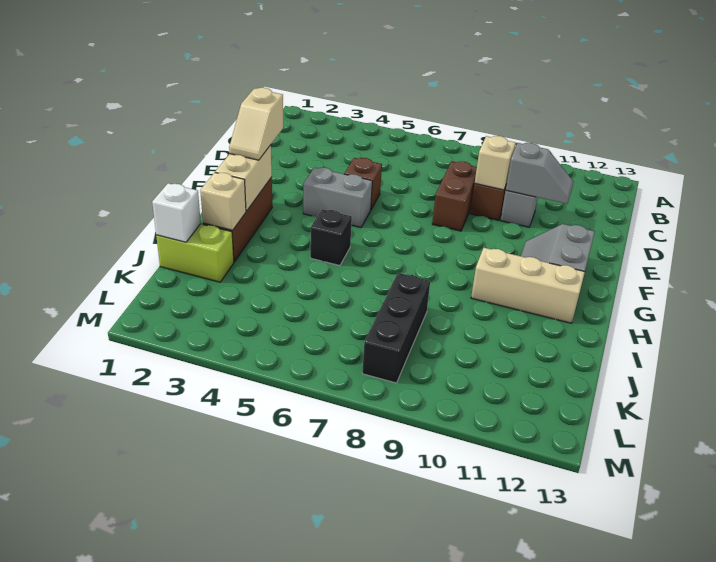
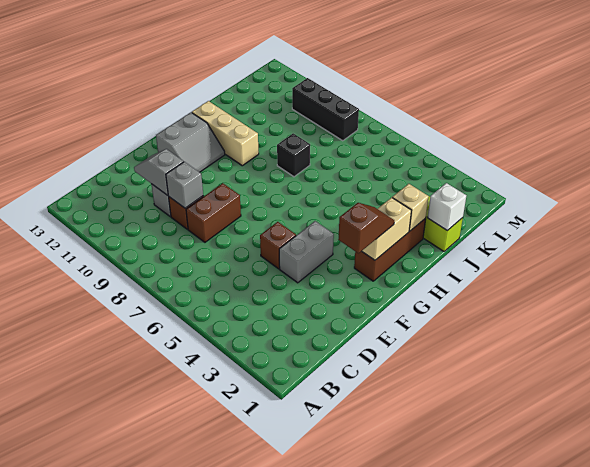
tan 1x1 brick [475,136,516,190] -> grey 1x1 brick [166,162,203,208]
tan 1x2 slope [229,88,283,160] -> brown 1x2 slope [338,203,394,253]
grey 1x2 brick [303,167,372,228] -> grey 1x2 brick turned to [279,221,334,283]
black 1x1 brick [310,209,352,266] -> black 1x1 brick moved to [277,133,310,177]
black 1x3 brick [362,273,430,383] -> black 1x3 brick turned to [292,78,359,141]

